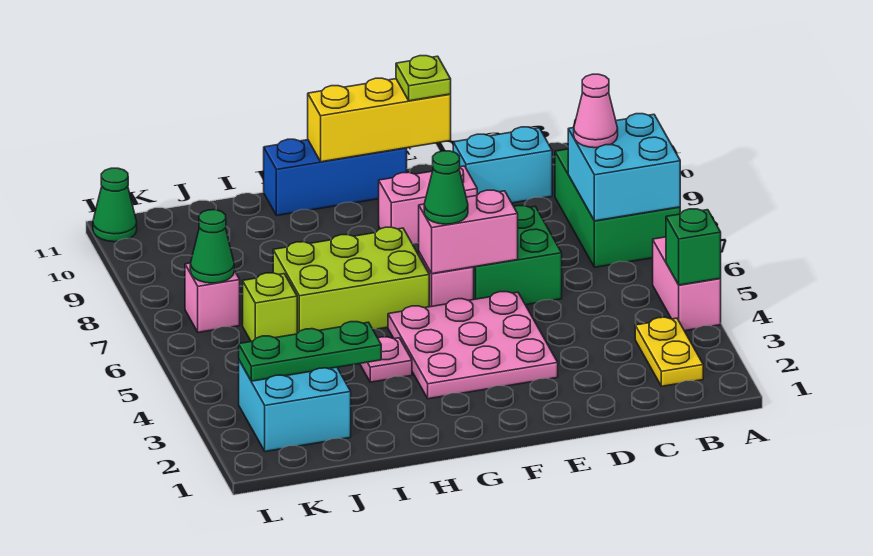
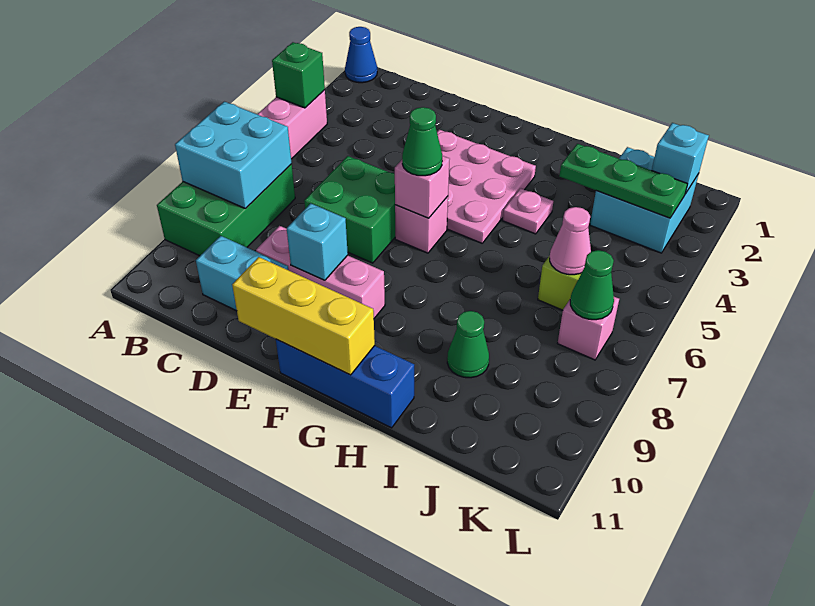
none -> blue 1x1 cone [345,27,377,83]
yellow 1x2 plate [635,317,703,386] -> none
pink 1x1 cone [574,74,618,148] -> pink 1x1 cone moved to [550,207,591,275]
pink 1x2 brick [419,190,518,274] -> pink 1x1 brick [395,156,450,218]
pink 1x2 brick [379,166,477,244] -> pink 1x3 brick [256,226,385,318]
none -> cyan 1x1 brick [287,203,348,280]
lime 1x1 plate [396,56,451,101] -> none
lime 2x3 brick [273,227,429,333] -> none
none -> cyan 1x1 brick [652,123,709,194]
green 1x1 cone [93,168,137,242] -> green 1x1 cone moved to [447,311,489,378]

